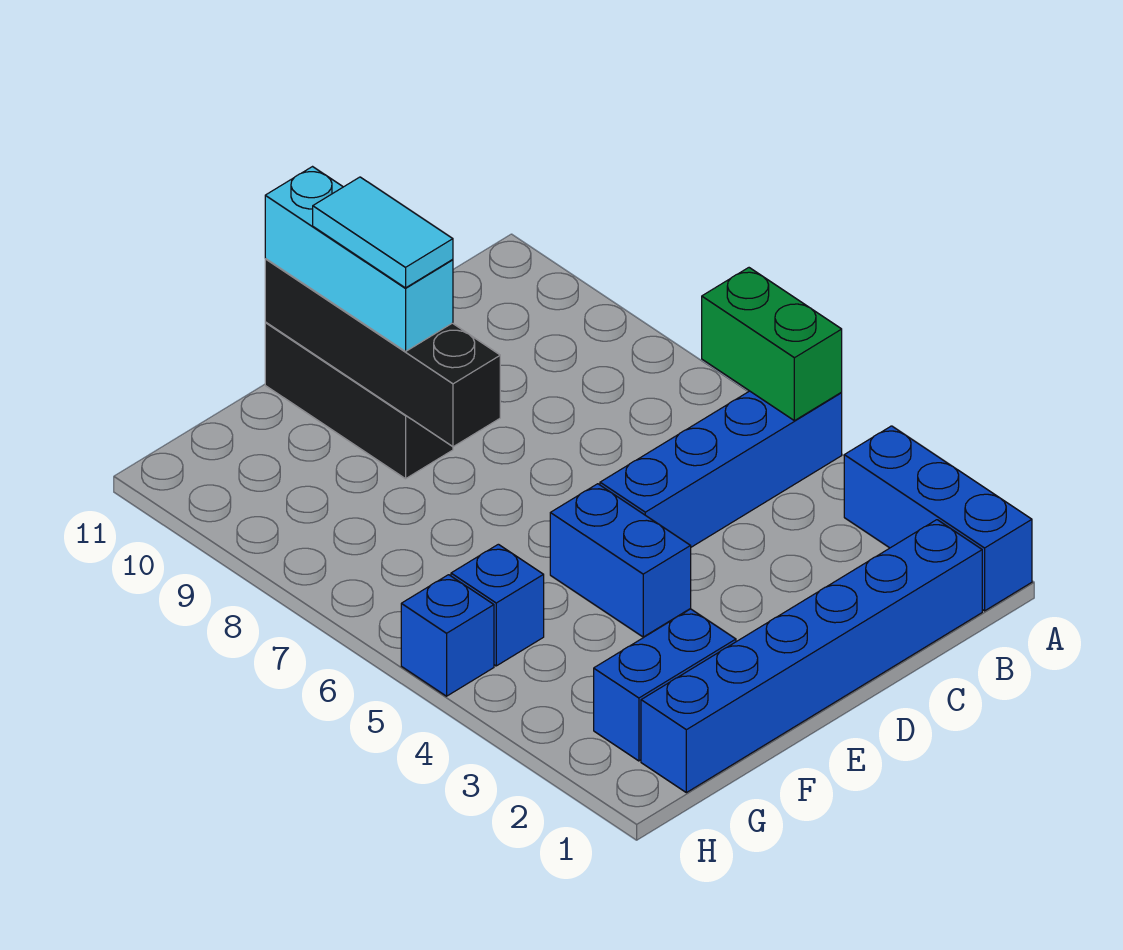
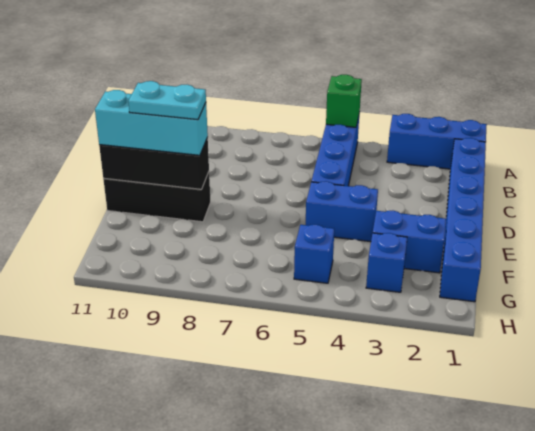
green 1x2 brick [702,268,842,421] -> green 1x1 brick [326,75,362,127]
black 1x4 brick [265,259,500,447] -> black 1x3 brick [99,138,209,189]
cyan 1x2 tile [313,177,453,288] -> cyan 1x2 plate [128,81,206,120]
blue 1x2 brick [594,609,736,761] -> blue 1x2 brick turned to [373,211,446,273]
blue 1x1 brick [401,575,494,696] -> blue 1x1 brick moved to [366,233,407,292]

